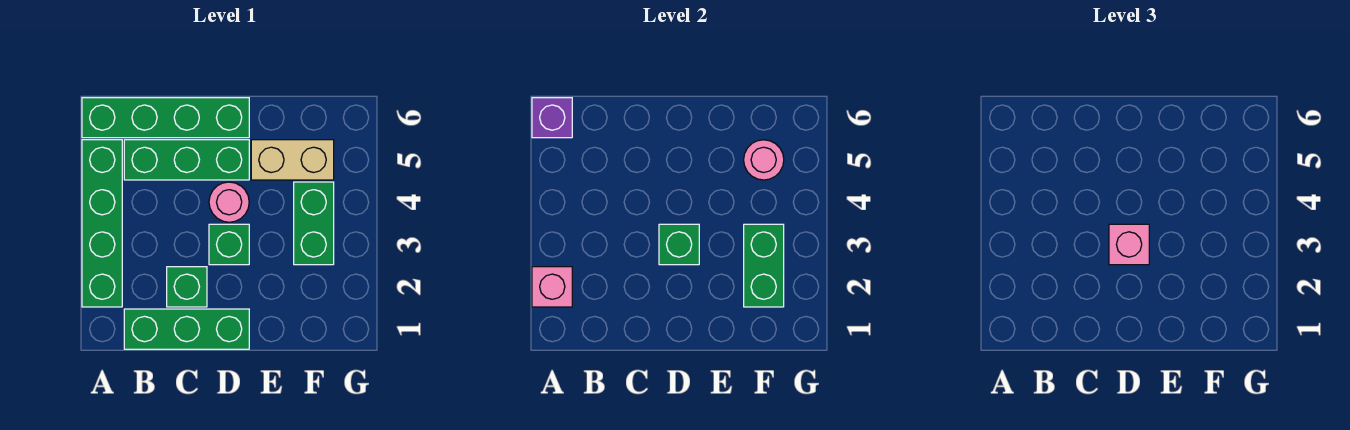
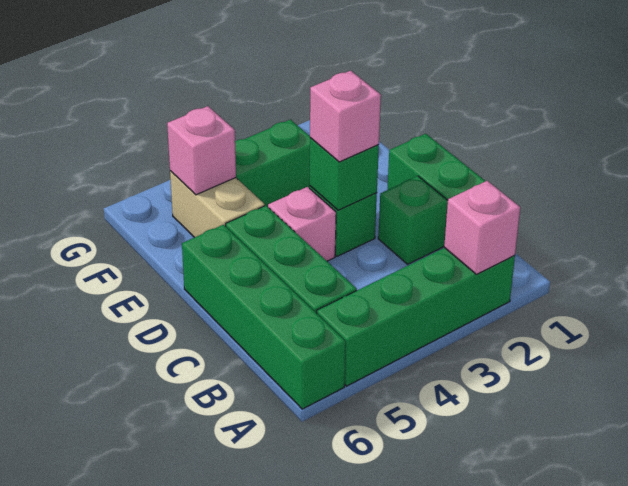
purple 1x1 brick [532,98,572,138] -> none
pink 1x1 round brick [209,182,249,222] -> pink 1x1 brick [268,187,336,261]
green 1x2 brick [744,224,784,307] -> none
pink 1x1 round brick [744,140,784,180] -> pink 1x1 brick [167,106,236,195]

